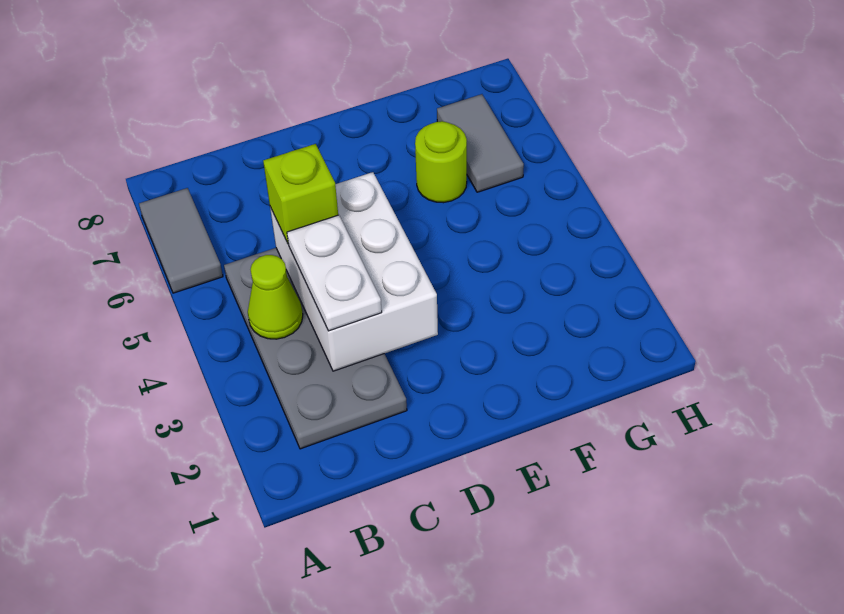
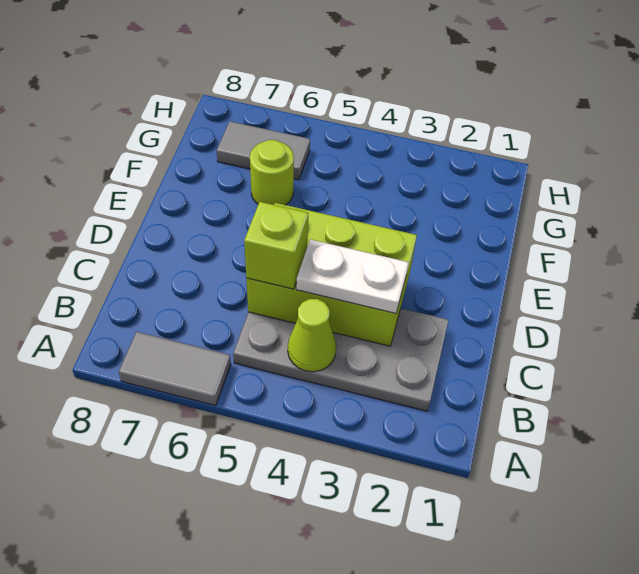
white 2x3 brick [270,172,438,371] -> lime 2x3 brick [246,203,417,346]

